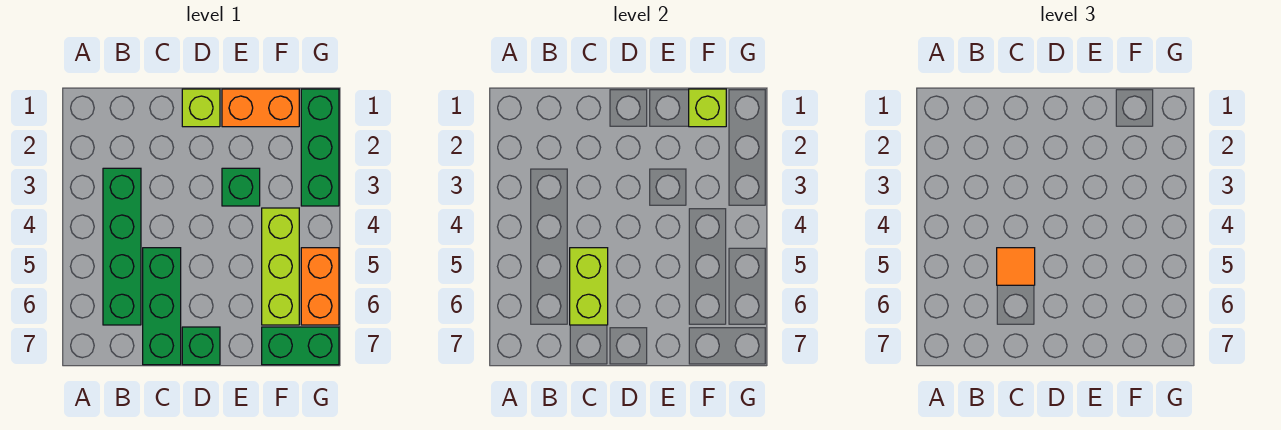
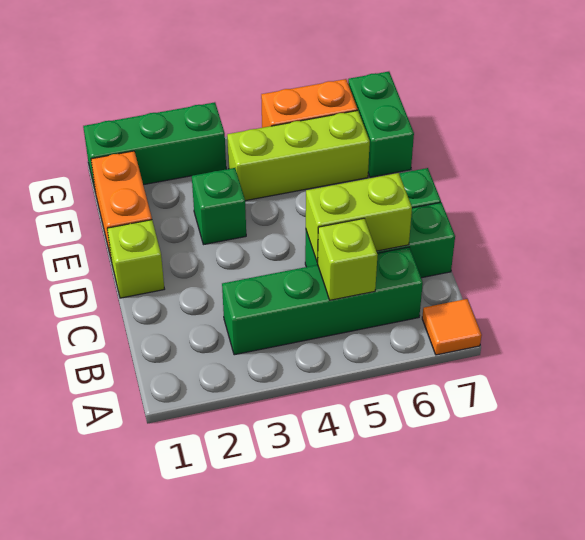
orange 1x1 tile [997,248,1035,285] -> orange 1x1 tile moved to [422,299,482,355]
lime 1x1 brick [689,89,726,127] -> lime 1x1 brick moved to [318,218,378,300]

